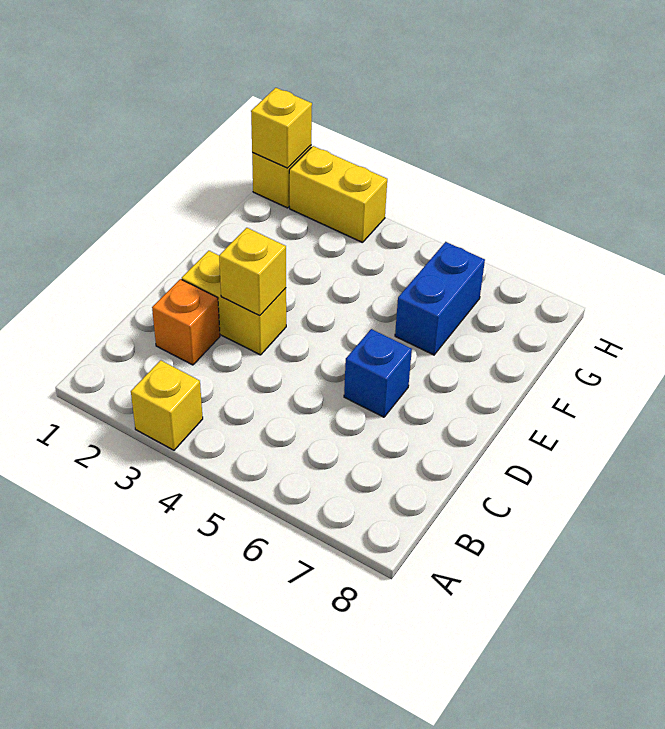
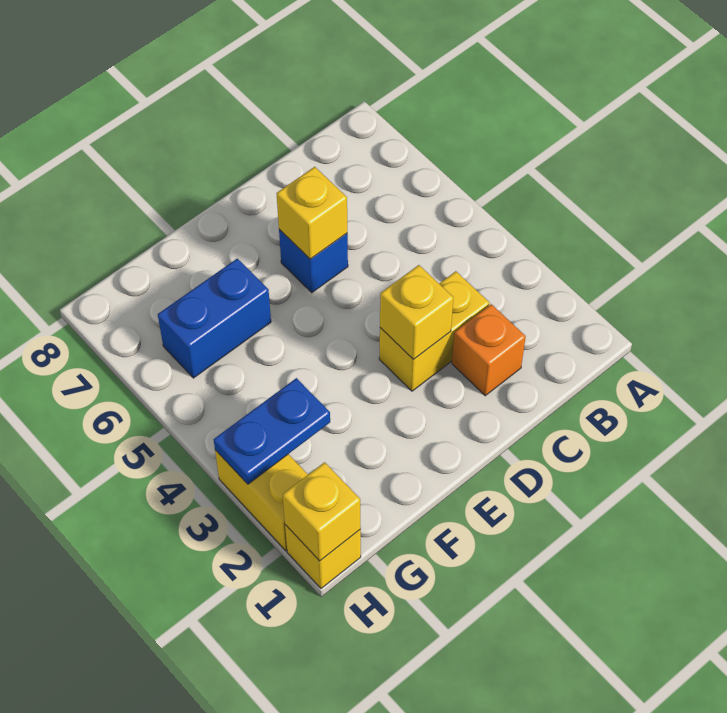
yellow 1x1 brick [131,360,203,450] -> yellow 1x1 brick moved to [276,167,347,259]
yellow 1x2 brick [182,251,286,355] -> yellow 1x2 brick turned to [379,271,489,391]
none -> blue 1x2 plate [214,378,330,484]

